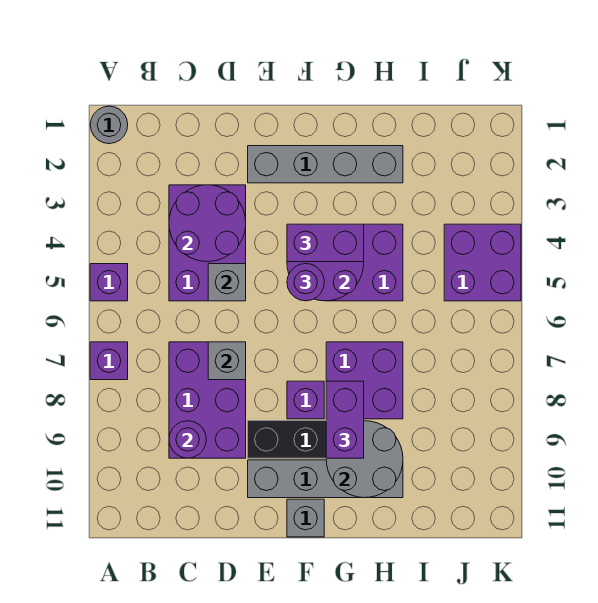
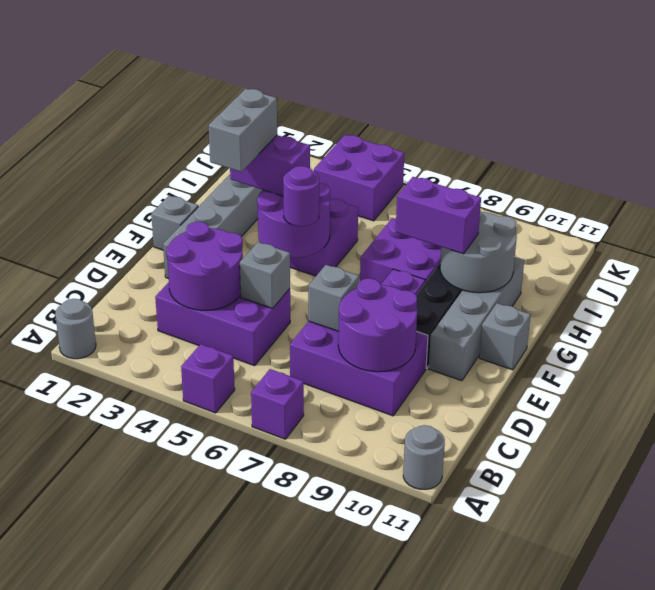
none -> grey 1x1 round brick [403,425,445,489]
purple 1x1 round brick [169,421,206,458] -> purple 2x2 round brick [338,278,417,372]
none -> grey 1x1 brick [151,195,198,250]
none -> grey 1x2 brick [209,89,277,172]
purple 1x2 brick [287,224,364,262] -> purple 1x2 brick turned to [230,135,310,196]

